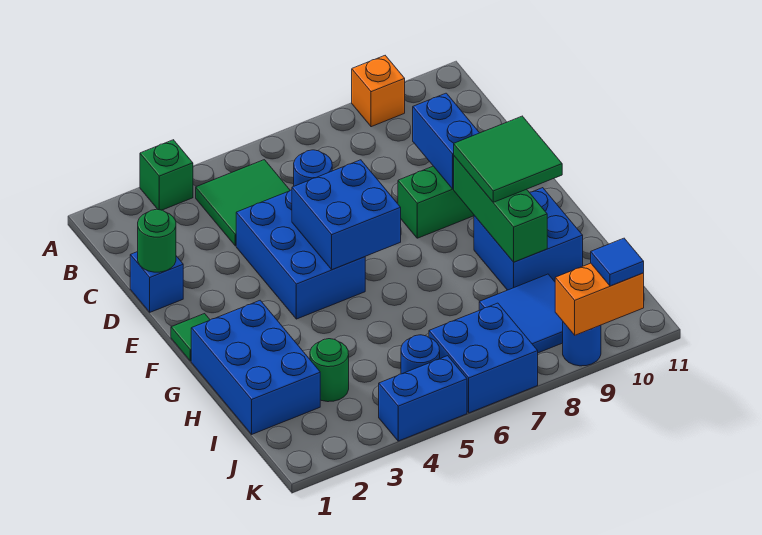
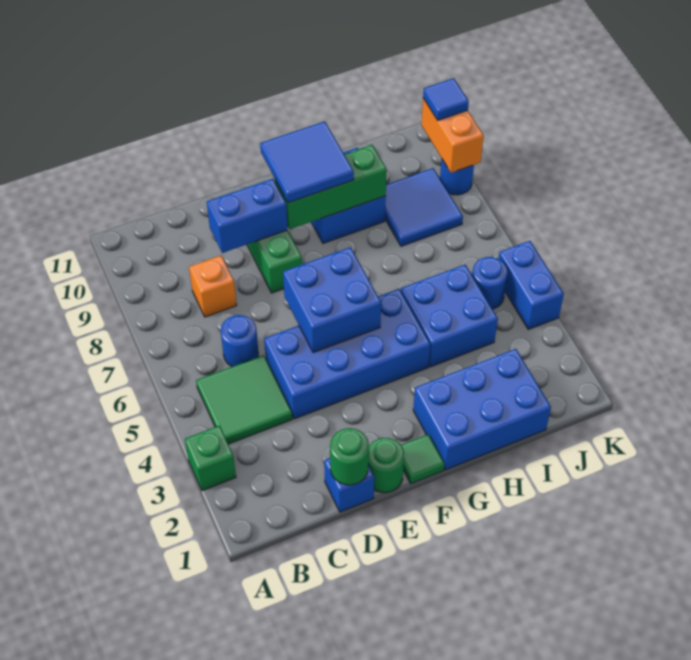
orange 1x1 brick [352,56,405,127] -> orange 1x1 brick moved to [189,256,237,317]
blue 2x3 brick [236,190,365,319] -> blue 2x4 brick [264,289,430,419]
green 2x2 tile [454,116,562,202] -> blue 2x2 tile [260,121,354,203]
green 1x1 round brick [310,339,349,402] -> green 1x1 round brick moved to [368,438,404,493]
blue 2x2 brick [429,303,538,413] -> blue 2x2 brick moved to [401,265,498,367]

